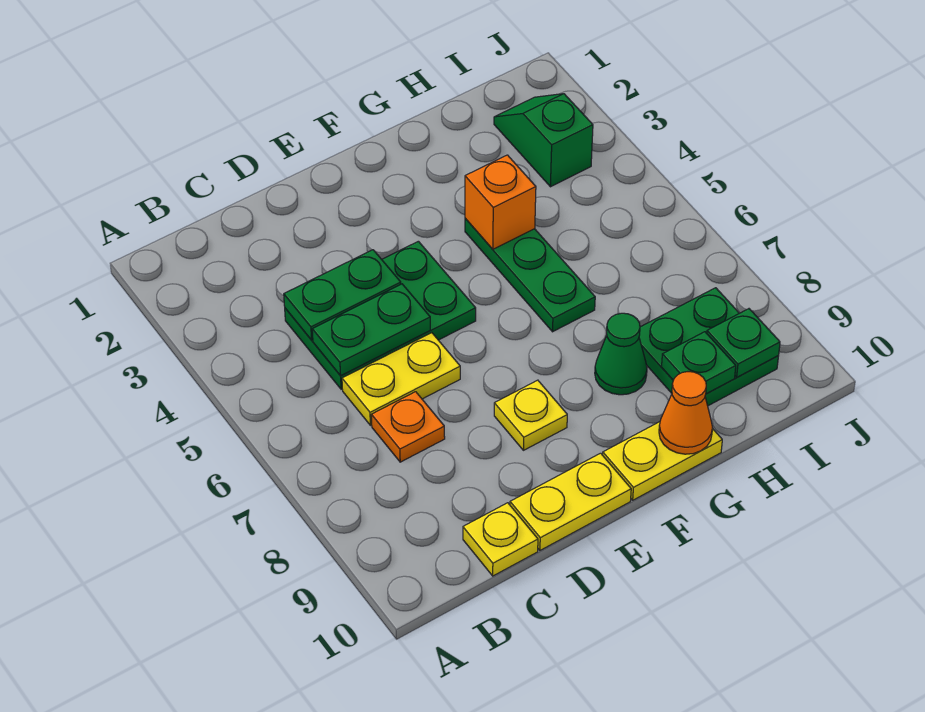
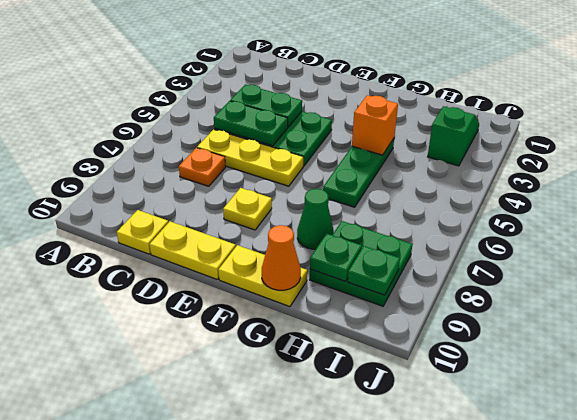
yellow 1x2 plate [342,333,460,425] -> yellow 1x3 plate [197,129,303,186]

